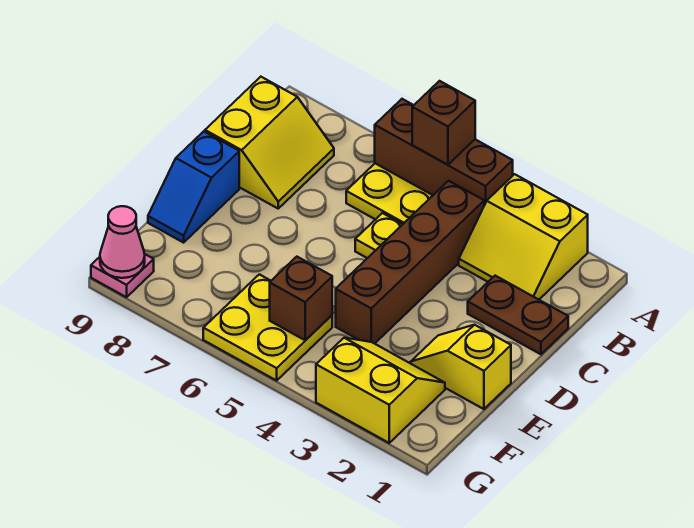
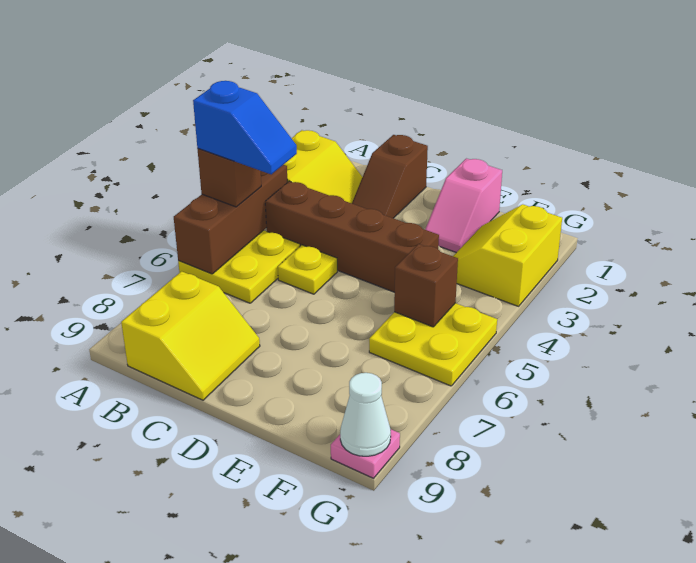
yellow 2x2 slope [205,77,334,208] -> yellow 2x2 slope turned to [121,271,260,400]
brown 1x2 plate [468,276,568,354] -> brown 1x2 slope [352,135,428,218]
blue 1x2 slope [148,131,239,243] -> blue 1x2 slope moved to [193,81,297,174]
yellow 1x2 slope [411,325,511,409] -> pink 1x2 slope [425,159,502,253]
pink 1x1 cone [100,206,145,278] -> white 1x1 cone [340,373,391,456]

